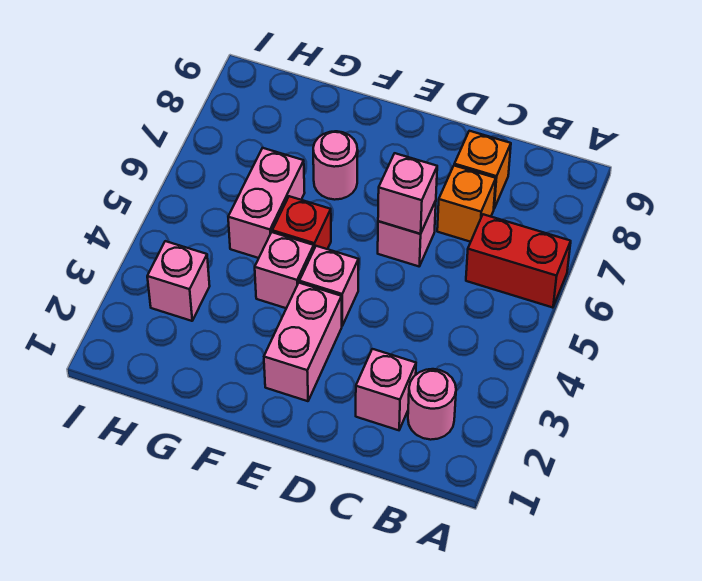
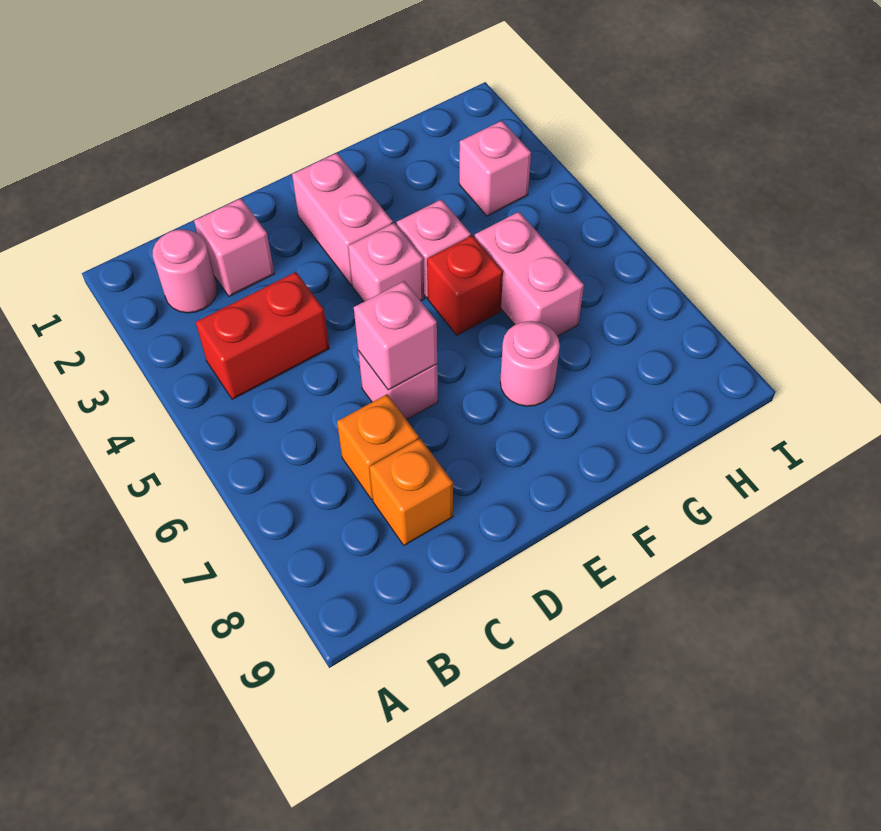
red 1x2 brick [466,214,571,308] -> red 1x2 brick moved to [196,272,329,399]

